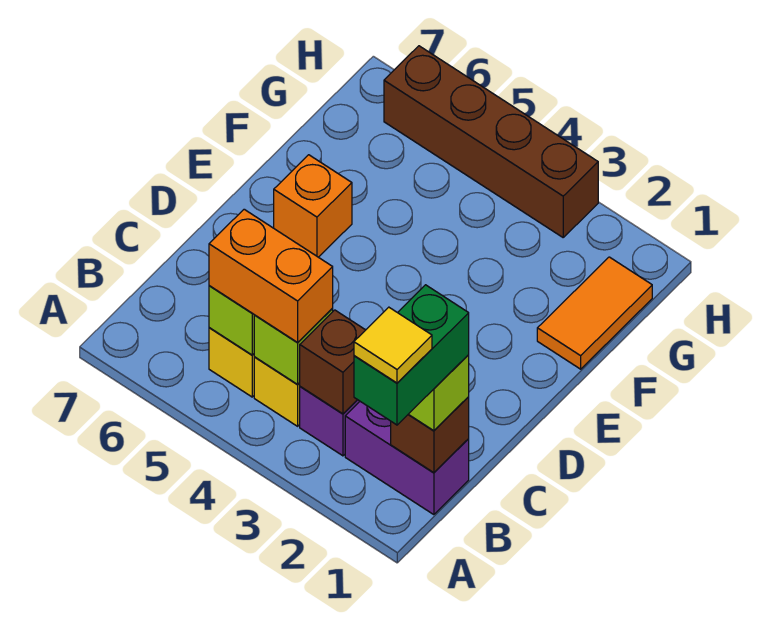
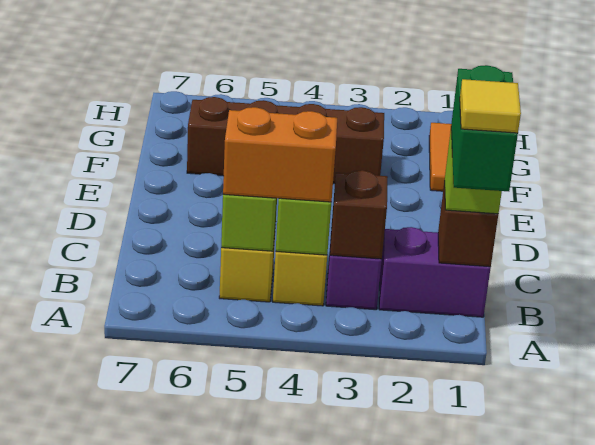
orange 1x1 brick [274,155,352,257] -> none
brown 1x4 brick [384,46,598,237] -> brown 1x4 brick moved to [187,97,384,184]

